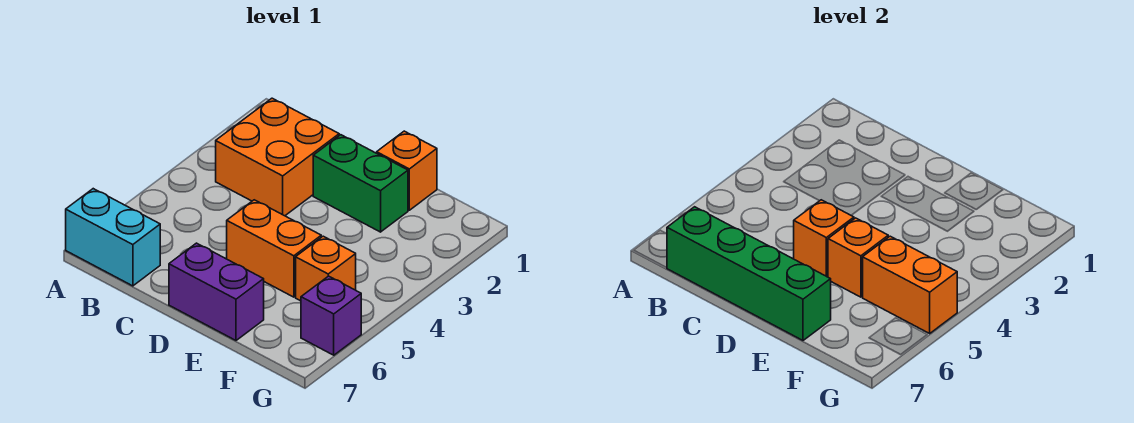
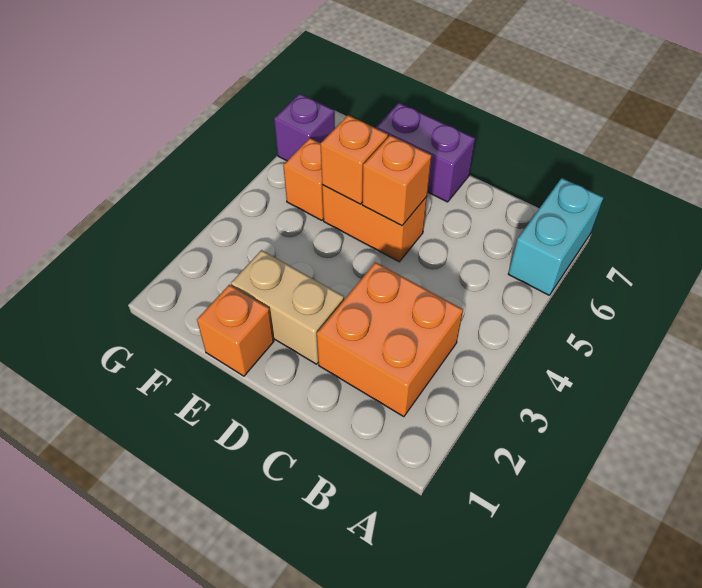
cyan 1x2 brick [66,189,160,286] -> cyan 1x2 brick turned to [508,178,604,295]
green 1x4 brick [667,207,831,340] -> none
green 1x2 brick [313,135,408,232] -> tan 1x2 brick [231,250,344,364]
orange 1x2 brick [863,236,957,333] -> none

